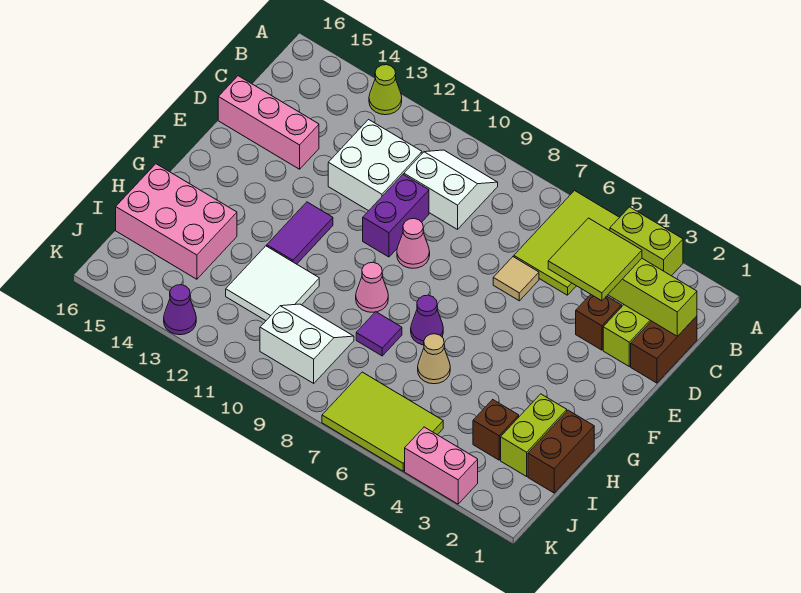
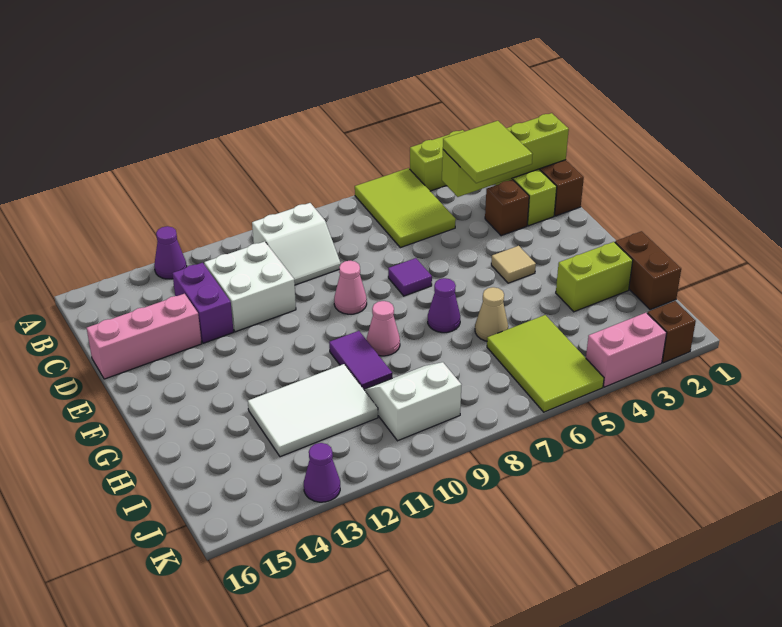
lime 1x1 cone [369,65,402,115] -> purple 1x1 cone [154,226,187,279]
white 2x2 slope [404,150,498,229] -> white 2x2 slope turned to [252,203,341,285]
tan 1x1 tile [493,257,539,301] -> tan 1x1 tile moved to [491,246,536,283]
purple 1x2 brick [363,175,429,257] -> purple 1x2 brick moved to [172,263,234,343]
purple 1x2 tile [267,202,333,264] -> purple 1x2 tile moved to [329,331,392,389]
lime 1x2 brick [501,394,567,476] -> lime 1x2 brick turned to [556,242,633,312]
purple 1x1 tile [356,312,402,356] -> purple 1x1 tile moved to [388,258,432,296]
white 2x2 tile [226,246,319,321] -> white 2x3 tile [248,364,378,457]
pink 2x3 brick [116,164,237,279] -> none
brown 1x1 brick [473,400,519,460] -> brown 1x1 brick moved to [647,301,696,363]
lime 2x3 tile [322,372,443,471] -> lime 2x3 tile turned to [487,315,604,412]

